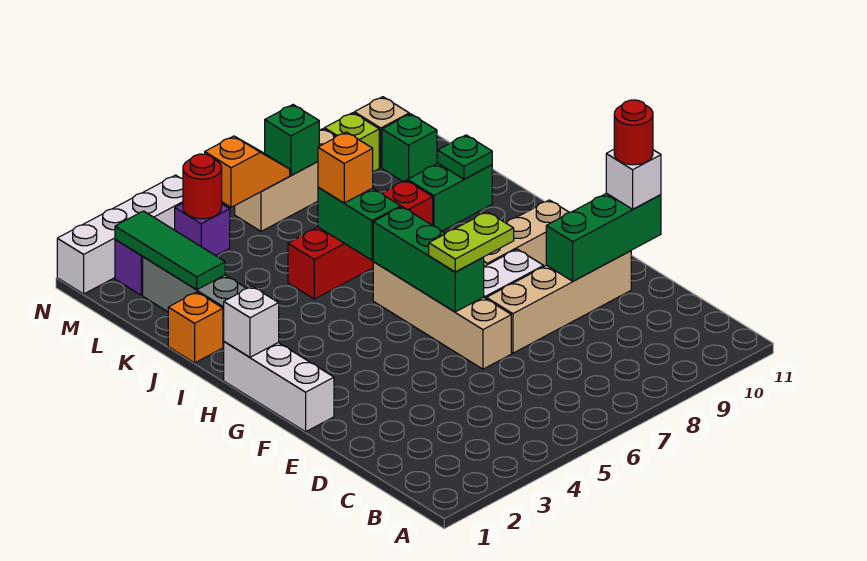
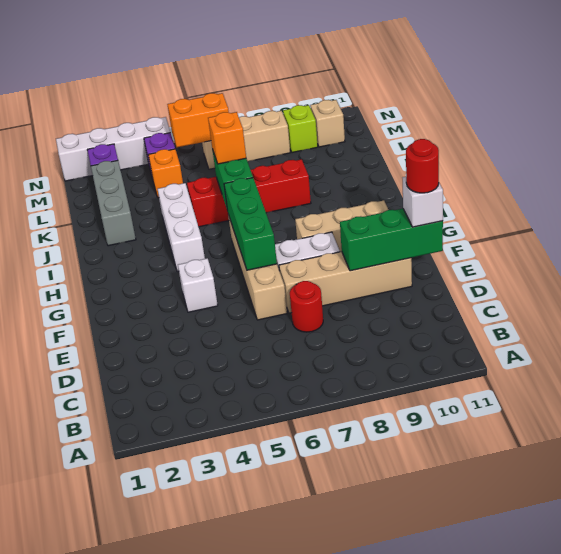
white 1x3 brick [224,342,334,432] -> white 1x3 brick moved to [158,183,205,272]
lime 1x2 plate [429,212,514,272] -> none
white 1x1 brick [224,286,279,357] -> white 1x1 brick moved to [178,258,218,312]
orange 1x1 brick [168,292,223,363] -> orange 1x1 brick moved to [148,149,183,198]
green 1x2 brick [408,163,492,231] -> none
green 1x1 plate [438,135,492,179] -> none
green 1x3 tile [115,211,225,290] -> none
green 1x1 brick [382,114,437,182] -> none
red 1x1 round brick [183,154,222,219] -> red 1x1 round brick moved to [290,281,323,332]
orange 1x2 slope [205,136,290,207] -> orange 1x2 brick [167,93,229,147]
green 1x1 brick [265,105,319,176] -> none

